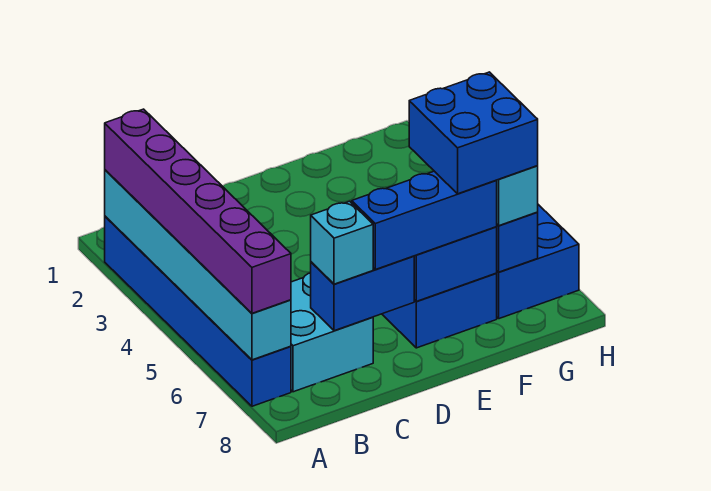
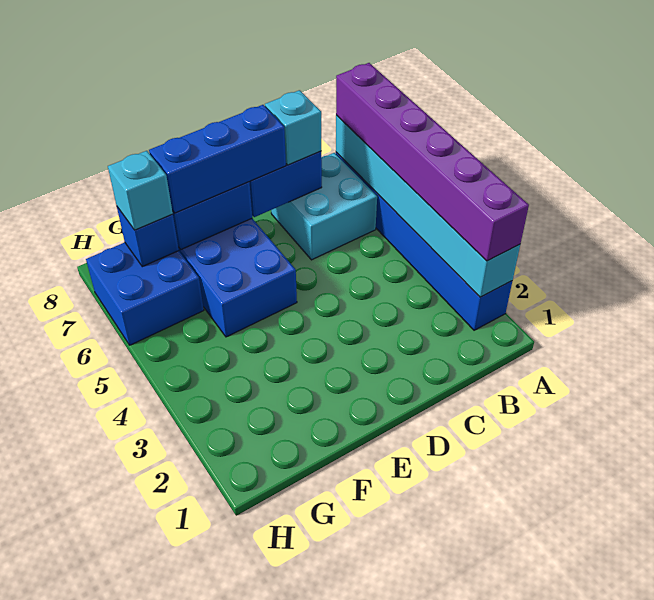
blue 2x2 brick [409,72,538,194] -> none

